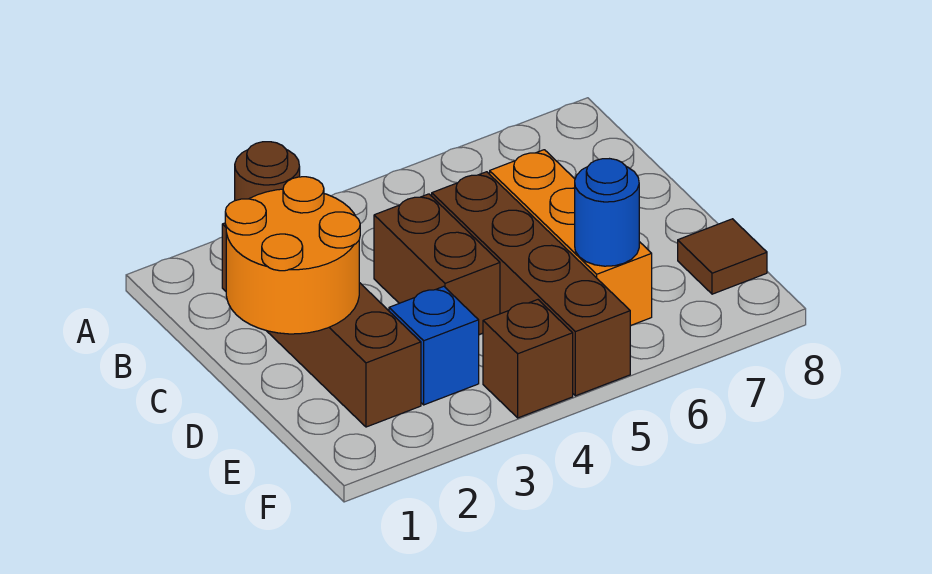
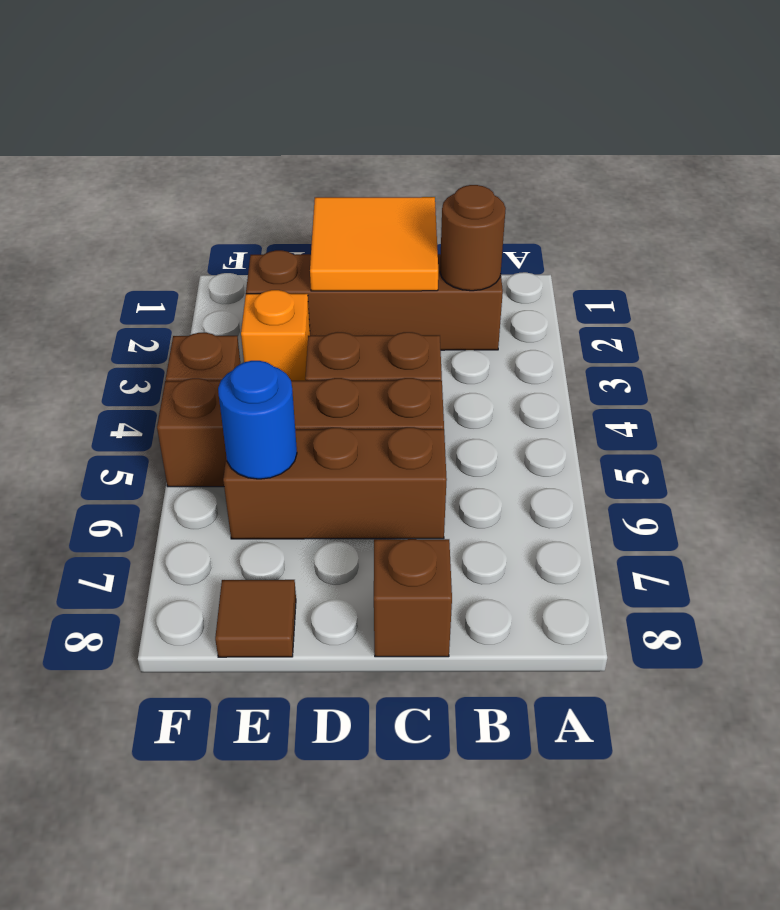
orange 2x2 round brick [225,177,360,334] -> orange 2x2 tile [310,197,438,291]
orange 1x3 brick [490,150,652,326] -> brown 1x3 brick [223,427,447,539]
none -> brown 1x1 brick [374,539,452,657]
blue 1x1 brick [389,286,479,405] -> orange 1x1 brick [241,290,310,381]

